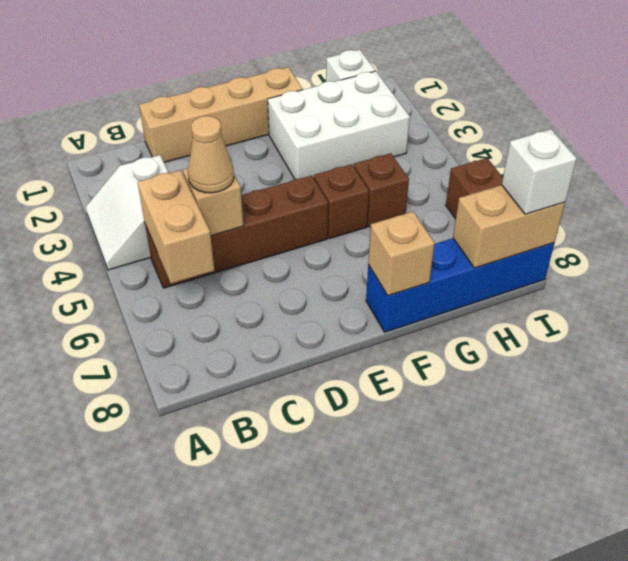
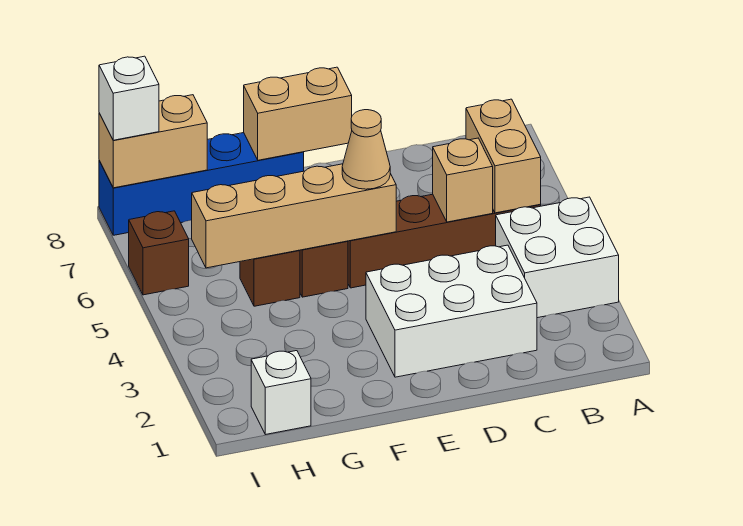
white 2x2 slope [85,155,169,270] -> white 2x2 brick [496,197,619,318]
tan 1x4 brick [139,67,303,162] -> tan 1x4 brick moved to [192,164,396,268]
tan 1x1 cone [188,116,234,193] -> tan 1x1 cone moved to [342,110,390,189]
white 2x3 brick [268,71,410,179] -> white 2x3 brick moved to [366,245,537,377]
tan 1x1 brick [368,212,435,296] -> tan 1x2 brick [244,67,352,160]

